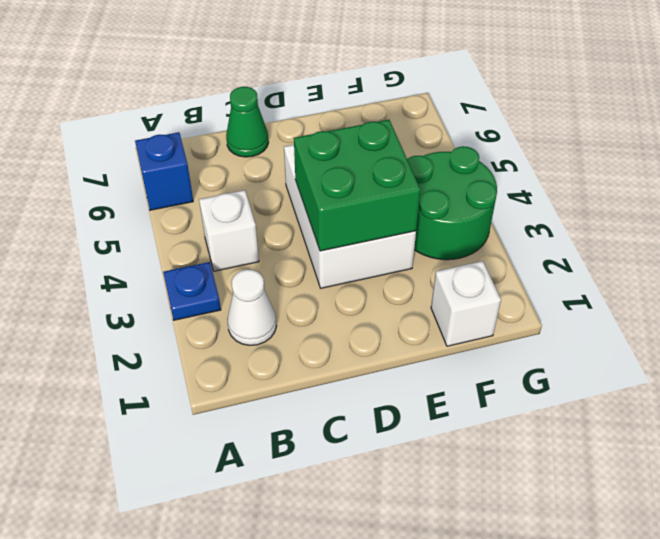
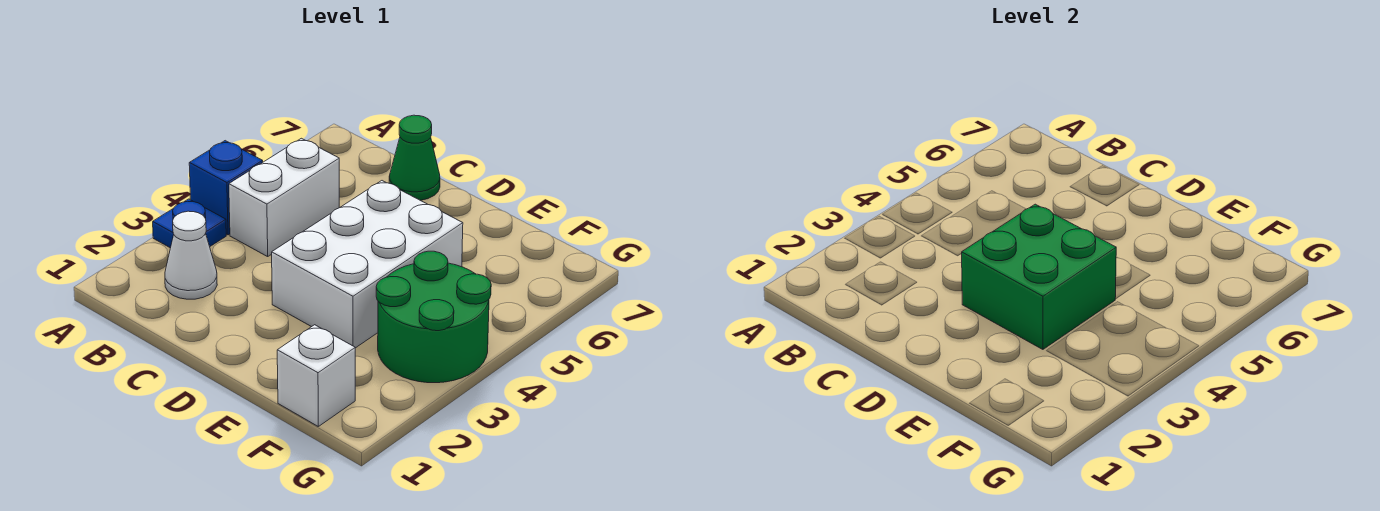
blue 1x1 brick [135,132,193,210] -> blue 1x1 brick moved to [189,141,263,235]
white 1x1 brick [199,190,259,271] -> white 1x2 brick [229,138,339,257]

